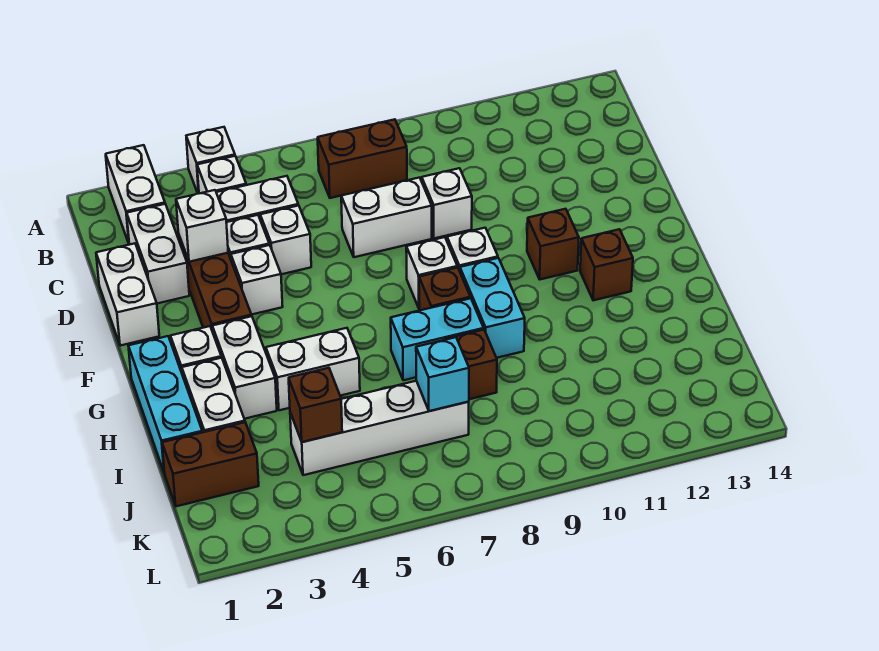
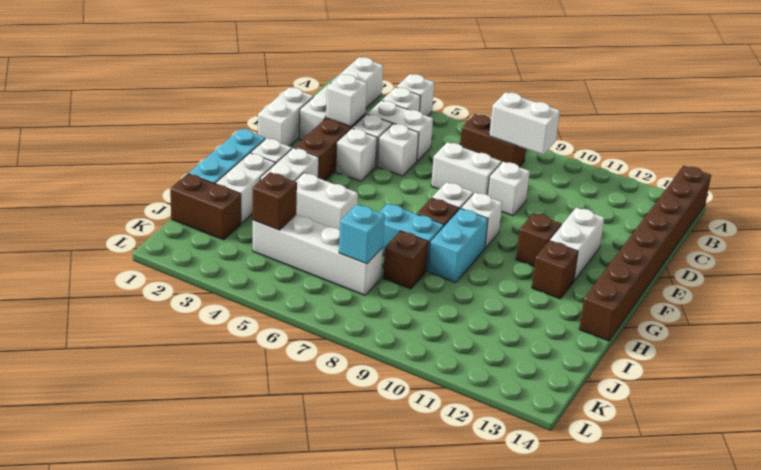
none -> brown 1x8 brick [579,166,711,341]
none -> white 1x2 brick [489,92,560,155]
none -> white 1x2 brick [550,208,604,281]

